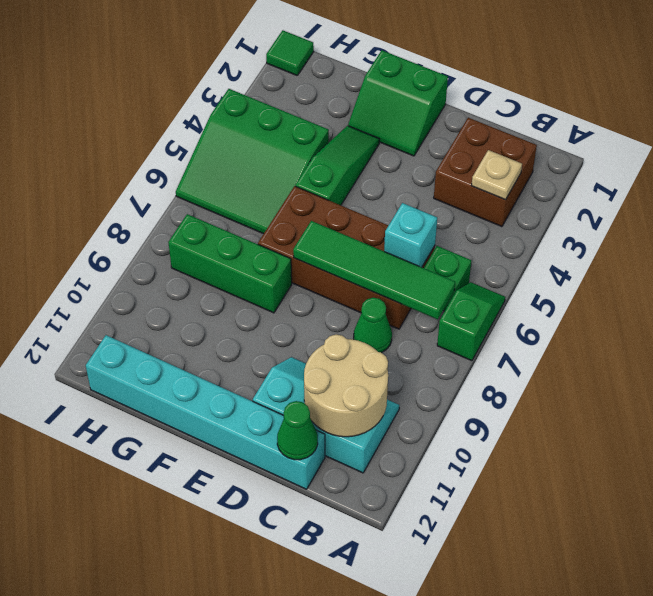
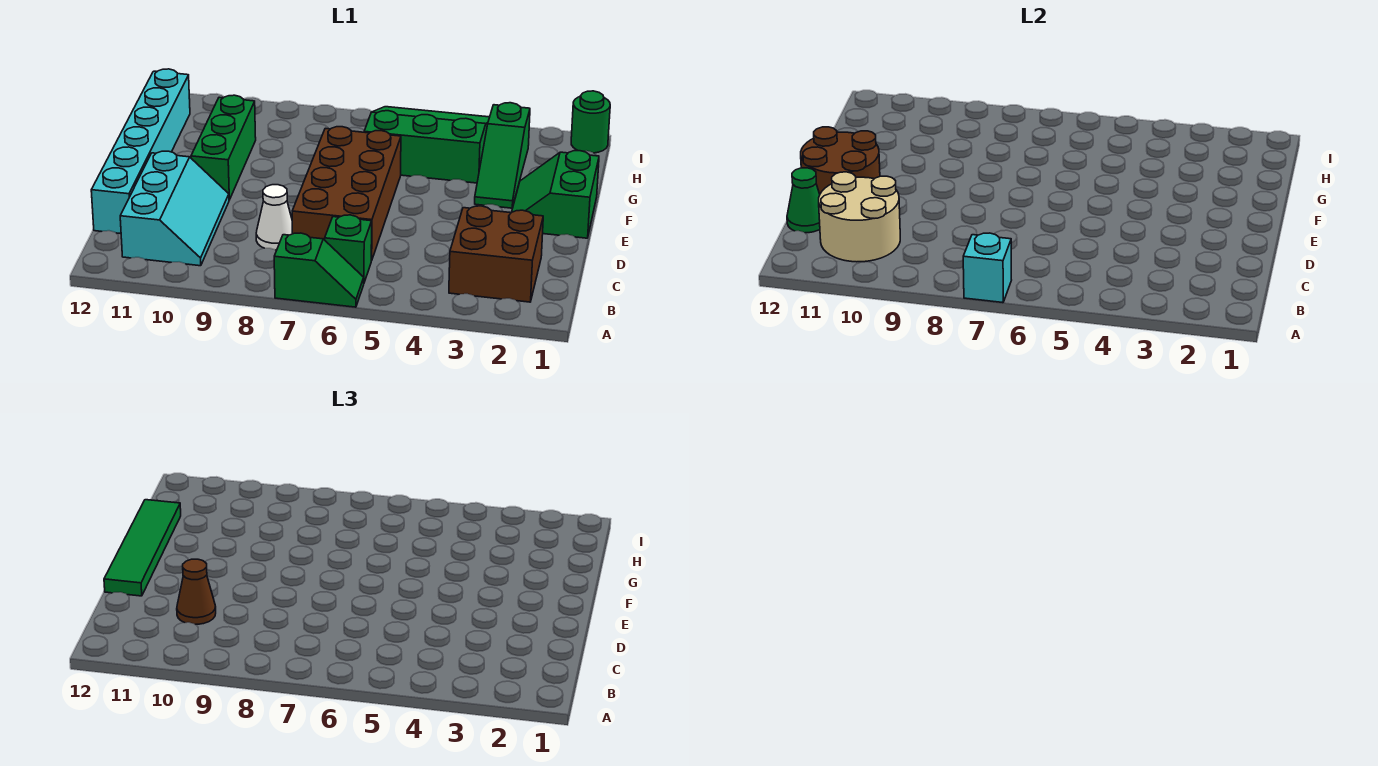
tan 1x1 plate [471,150,522,200] -> none
green 1x4 tile [293,221,455,319] -> green 1x4 tile moved to [104,500,181,596]
cyan 1x1 brick [384,203,437,267] -> cyan 1x1 brick moved to [963,233,1011,303]
green 1x1 cone [354,298,392,353] -> white 1x1 cone [256,185,292,250]
none -> brown 1x1 cone [177,559,216,624]
none -> brown 2x2 round brick [801,127,880,194]
green 1x3 slope [295,126,379,205] -> green 1x3 slope turned to [475,103,530,208]
green 1x3 brick [168,214,292,313] -> green 1x3 brick moved to [191,95,256,200]
green 3x3 slope [176,89,329,234] -> green 3x3 slope turned to [364,107,490,183]
green 1x1 tile [266,30,314,75] -> green 1x1 round brick [571,91,610,153]

